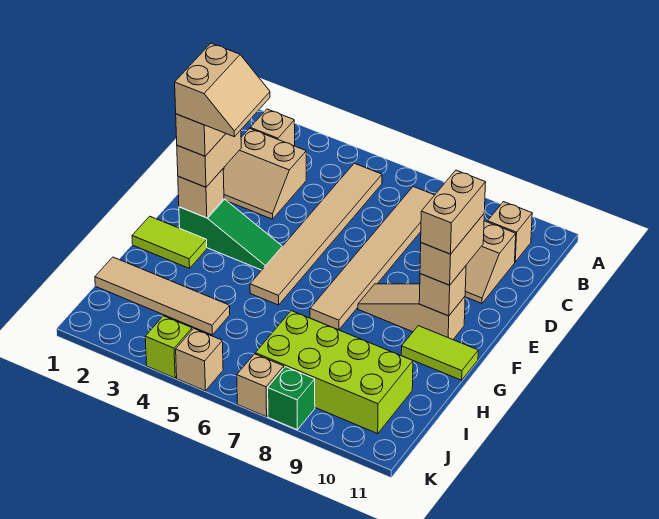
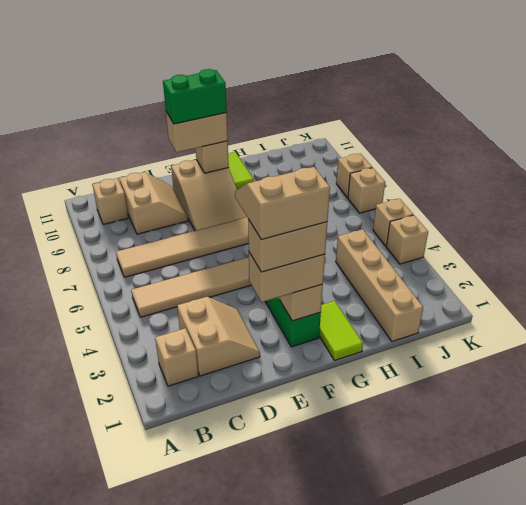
tan 1x2 brick [421,170,486,254] -> green 1x2 brick [163,69,227,124]
tan 1x3 slope [358,284,465,340] -> tan 2x3 slope [171,160,247,231]
tan 1x4 tile [95,257,230,335] -> tan 1x4 brick [336,229,423,342]
lime 2x4 brick [255,311,413,434] -> none
lime 1x1 brick [145,316,192,378] -> tan 1x1 brick [386,215,428,264]
green 1x1 brick [268,367,315,430] -> tan 1x1 brick [336,153,372,198]

